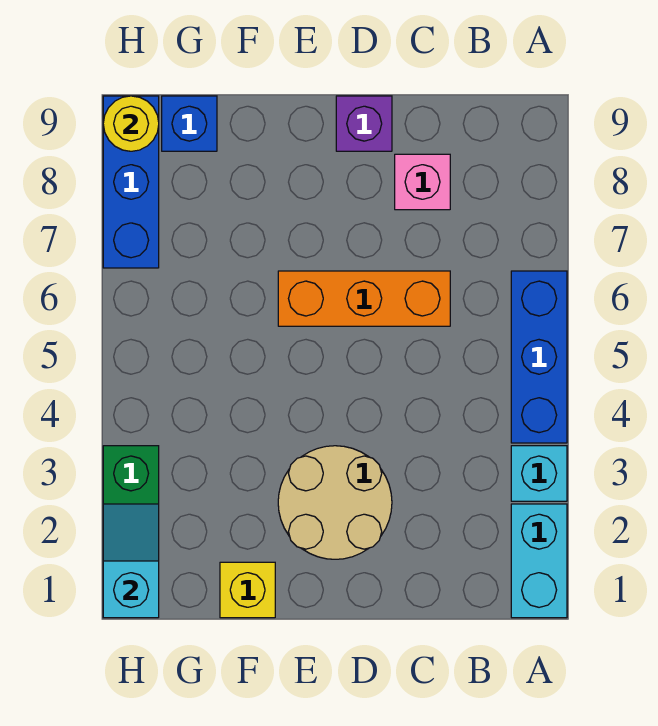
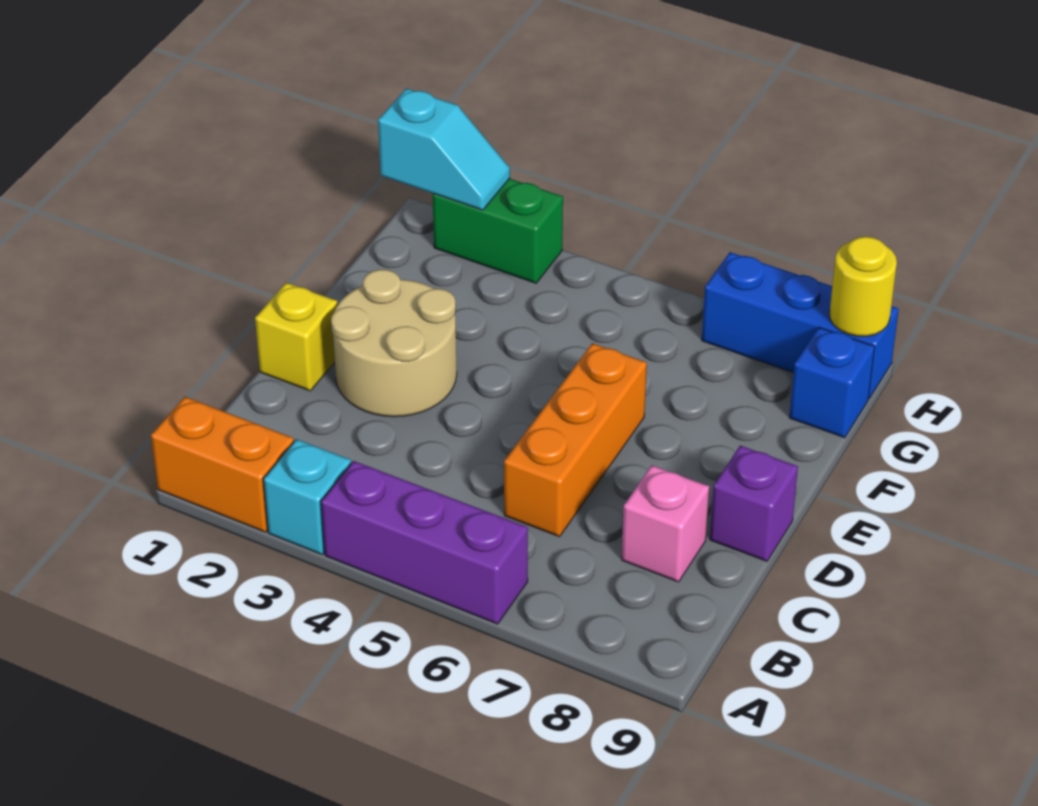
cyan 1x2 brick [511,504,567,618] -> orange 1x2 brick [151,397,294,532]
blue 1x3 brick [511,271,567,443] -> purple 1x3 brick [321,461,528,624]
yellow 1x1 brick [220,562,275,618] -> yellow 1x1 brick moved to [255,283,338,391]

